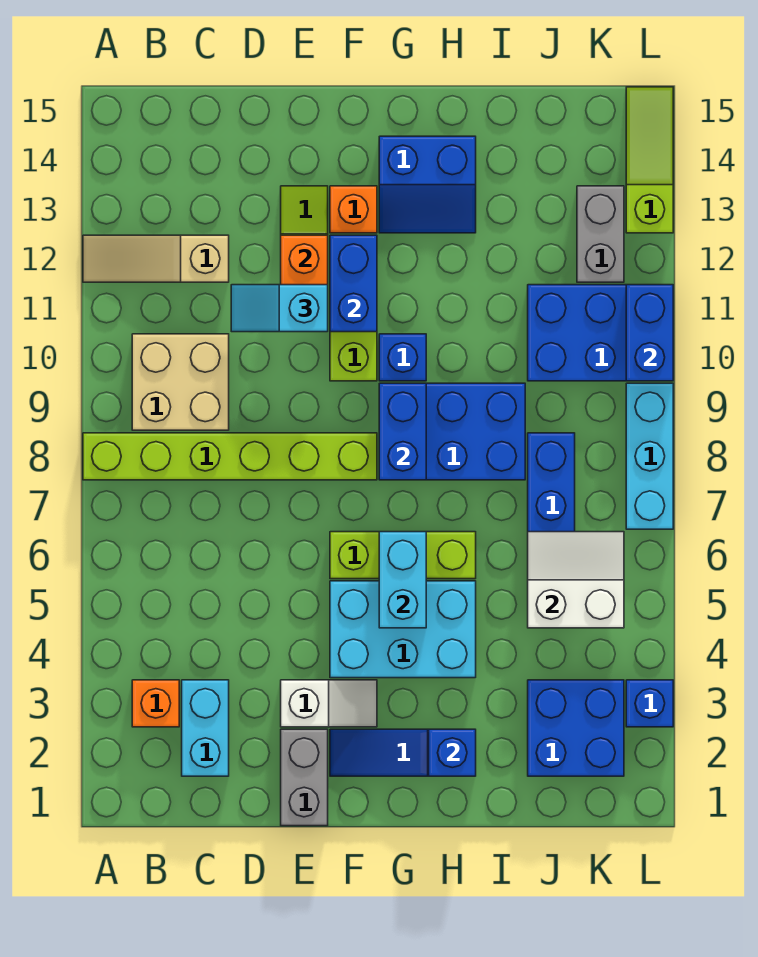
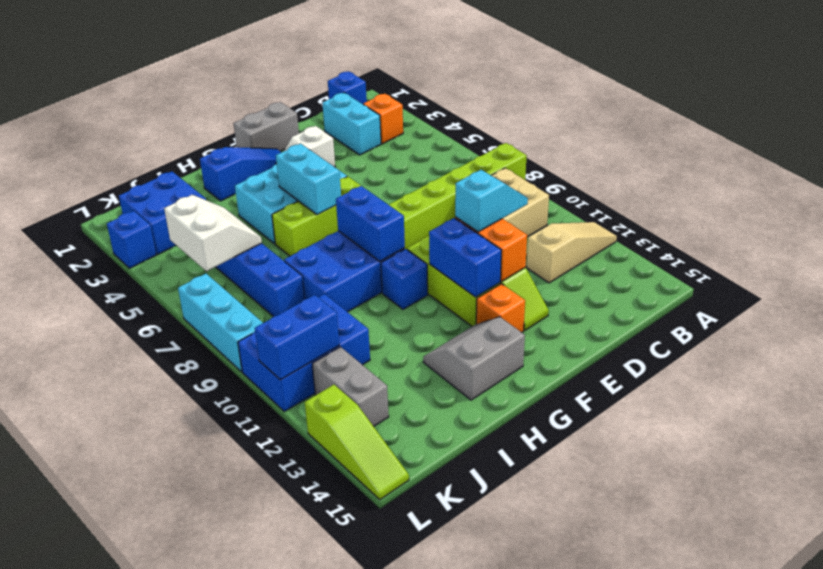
grey 1x2 brick [281,729,328,826] -> grey 1x2 brick turned to [234,102,299,151]
blue 2x2 slope [379,136,476,233] -> grey 2x2 slope [423,317,525,400]
blue 1x1 brick [429,729,476,776] -> blue 1x1 brick moved to [328,72,367,104]
white 2x2 slope [528,532,624,628] -> white 2x2 slope turned to [164,195,262,271]
blue 1x2 brick [626,285,673,381] -> blue 1x2 brick turned to [255,295,339,380]

